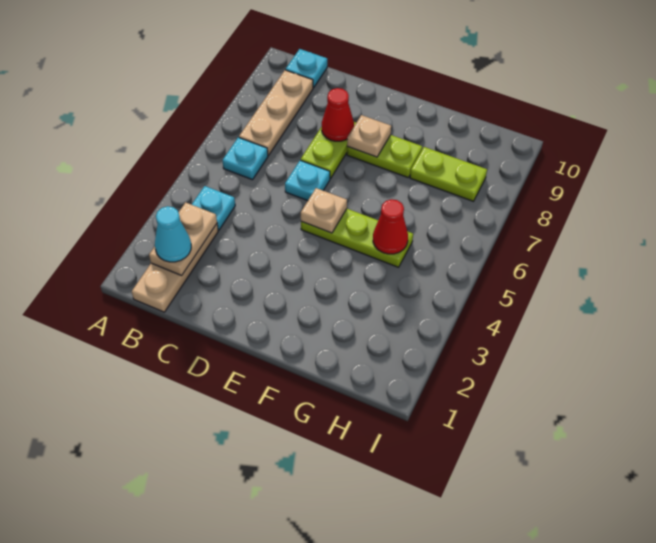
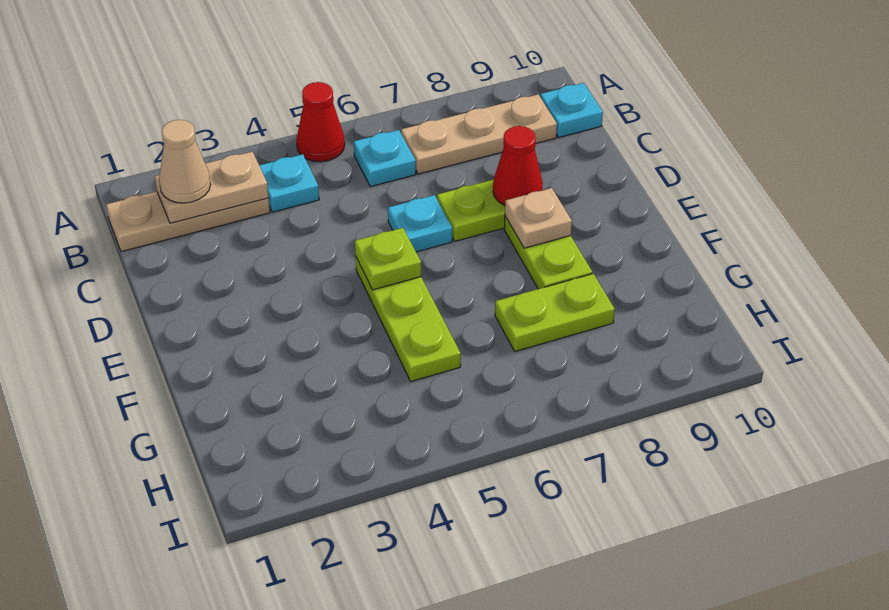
cyan 1x1 cone [155,206,191,262] -> tan 1x1 cone [159,120,211,203]
tan 1x1 plate [301,188,347,233] -> lime 1x1 plate [355,228,421,290]
red 1x1 cone [373,199,408,254] -> red 1x1 cone moved to [297,82,345,162]
lime 1x2 plate [410,147,487,201] -> lime 1x2 plate turned to [495,274,615,352]

